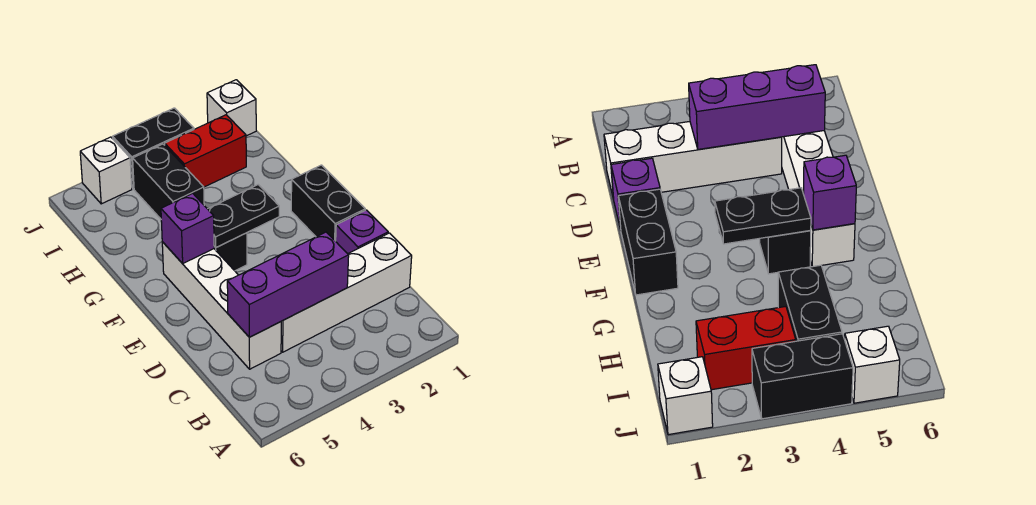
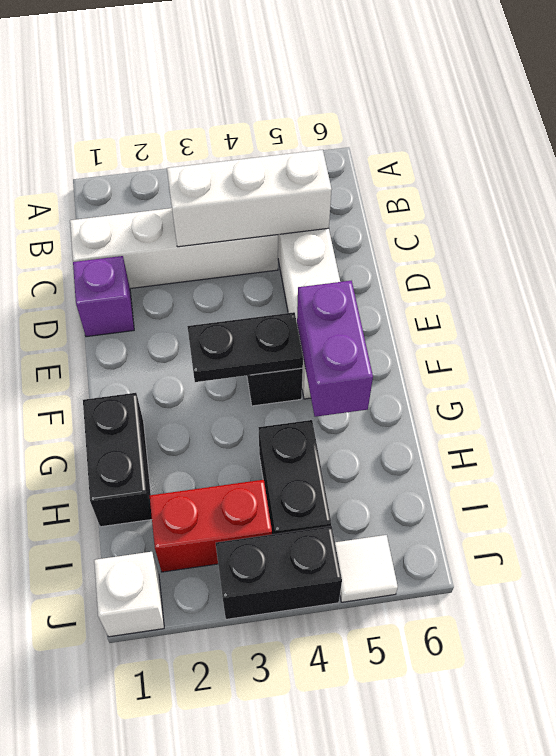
purple 1x3 brick [227,232,349,337] -> white 1x3 brick [167,150,332,247]
black 1x2 brick [291,165,365,241] -> black 1x2 brick moved to [83,393,152,527]
purple 1x1 brick [161,193,214,264] -> purple 1x2 brick [297,281,373,417]
white 1x1 brick [80,137,132,204] -> white 1x1 tile [335,535,398,602]

